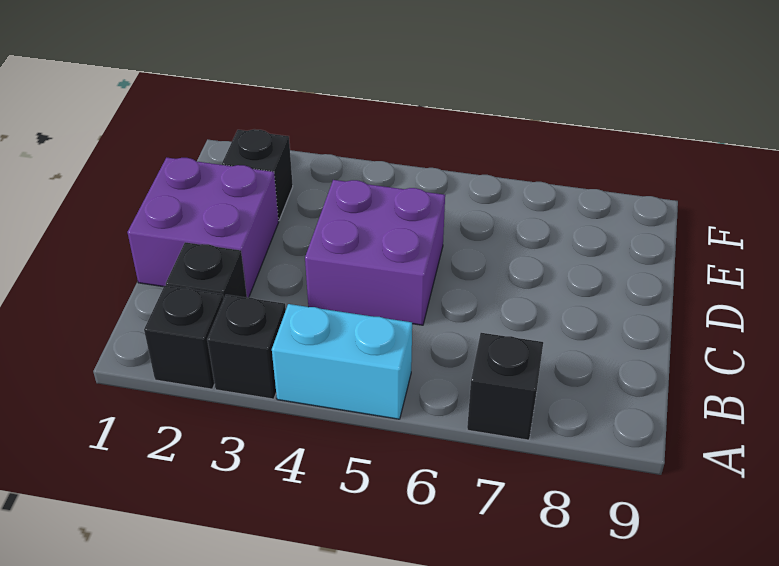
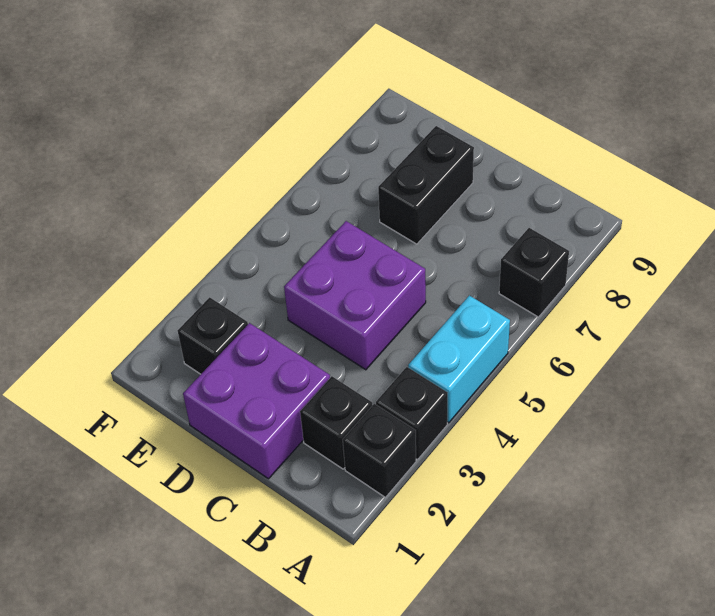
none -> black 1x2 brick [378,126,474,244]

